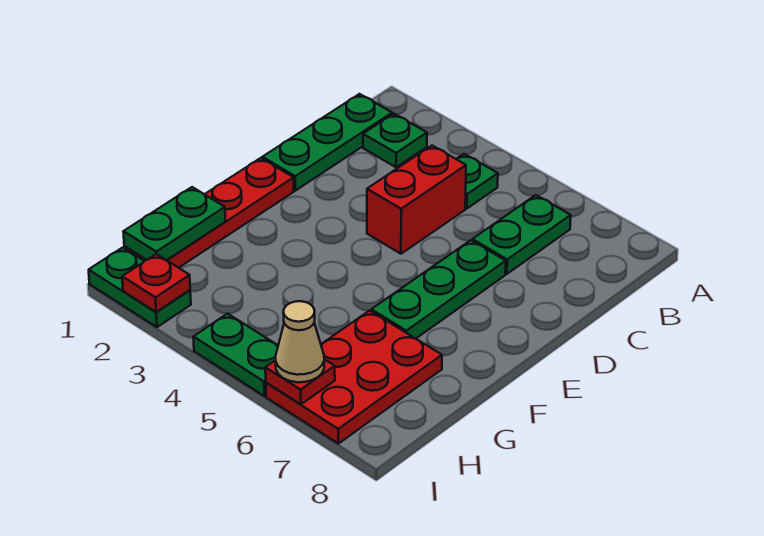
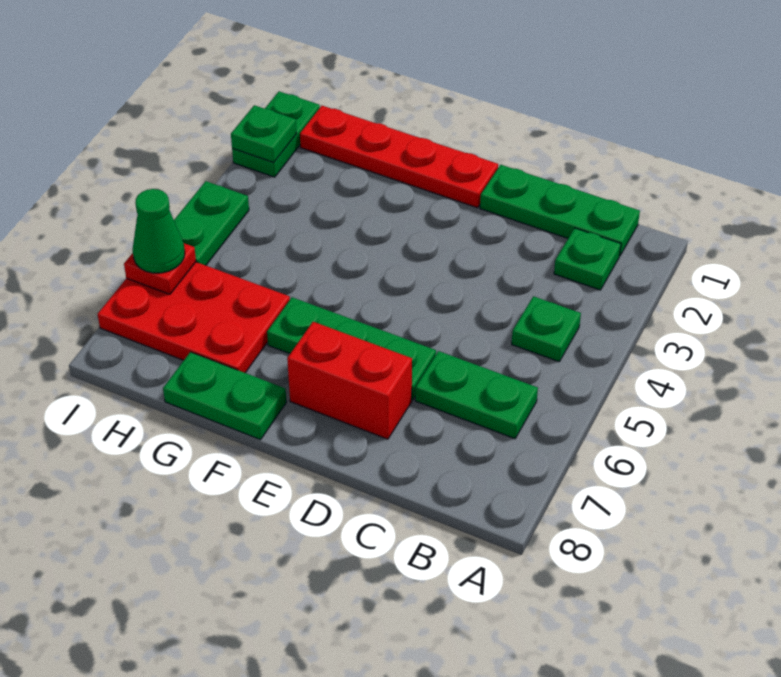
red 1x2 brick [367,146,466,254] -> red 1x2 brick moved to [287,322,412,439]
green 1x2 plate [123,187,225,260] -> green 1x2 plate moved to [163,352,286,440]
red 1x1 plate [122,254,190,312] -> green 1x1 plate [231,105,297,162]
tan 1x1 cone [276,301,324,382] -> green 1x1 cone [133,189,185,273]

